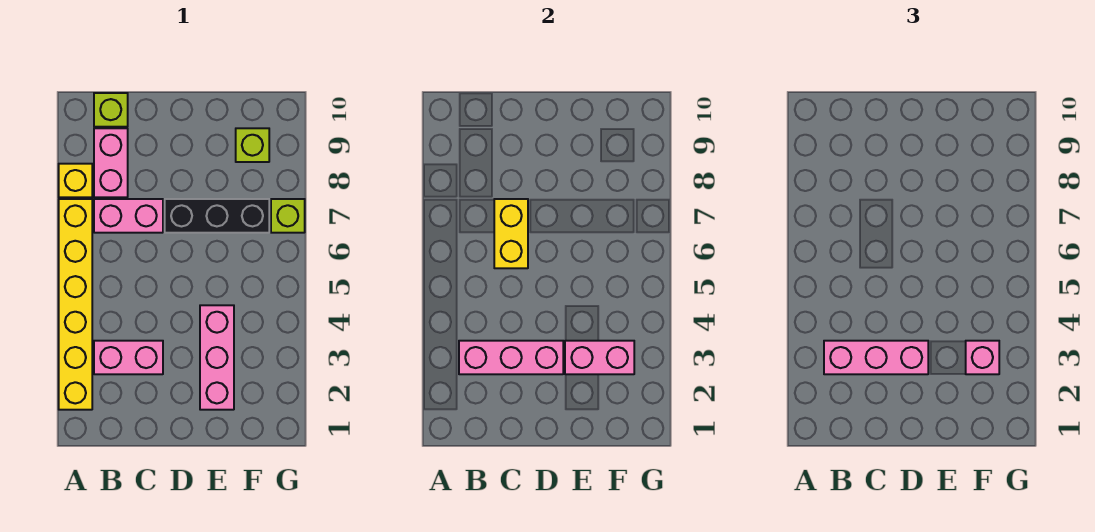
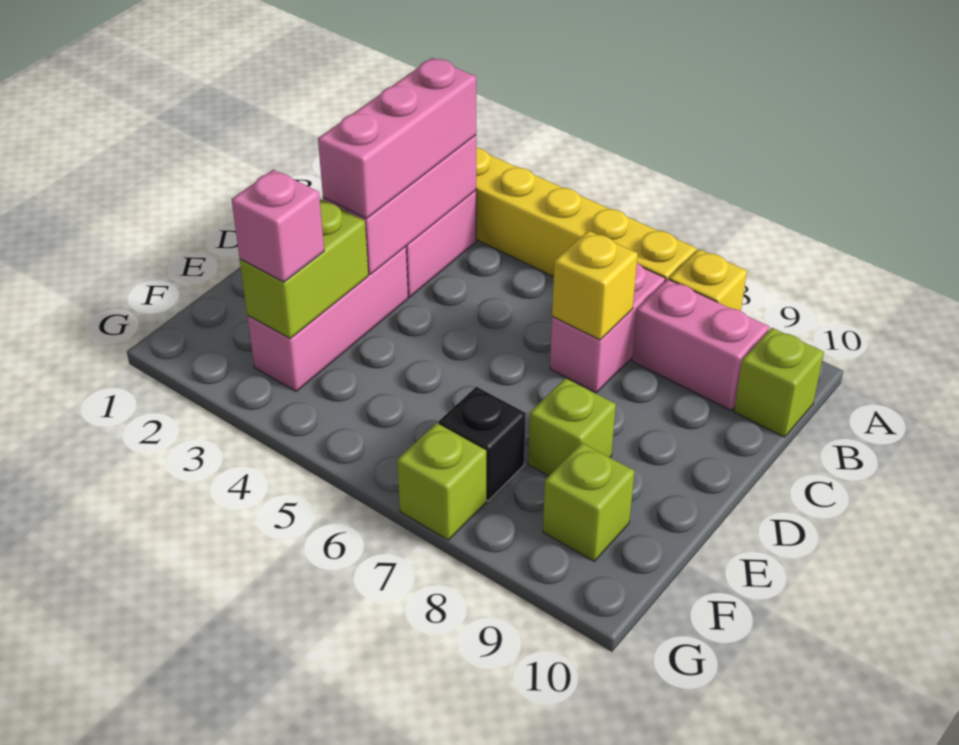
yellow 1x2 brick [494,199,528,268] -> yellow 1x1 brick [552,231,638,340]
black 1x3 brick [165,199,269,233] -> black 1x1 brick [439,387,526,501]
pink 1x3 brick [200,305,234,410] -> pink 1x3 brick turned to [247,247,408,391]
pink 1x2 brick [565,341,634,374] -> lime 1x2 brick [240,199,368,338]
none -> lime 1x1 brick [528,378,616,476]

